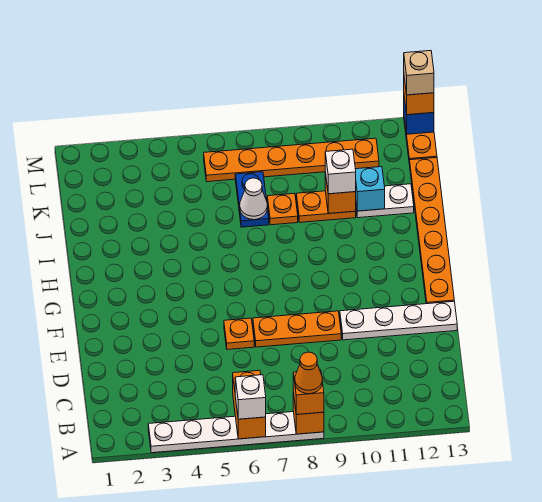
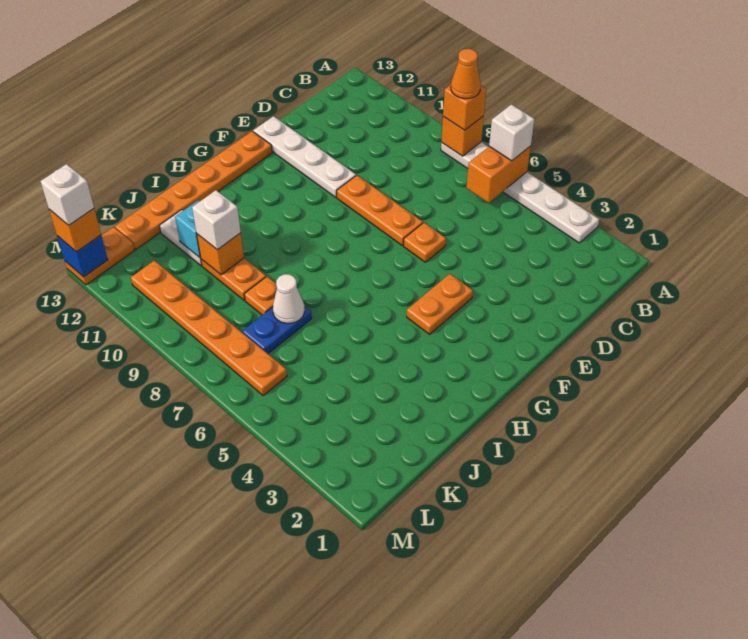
none -> orange 1x2 plate [407,274,473,334]
tan 1x1 brick [404,51,434,95] -> white 1x1 brick [41,164,94,225]

